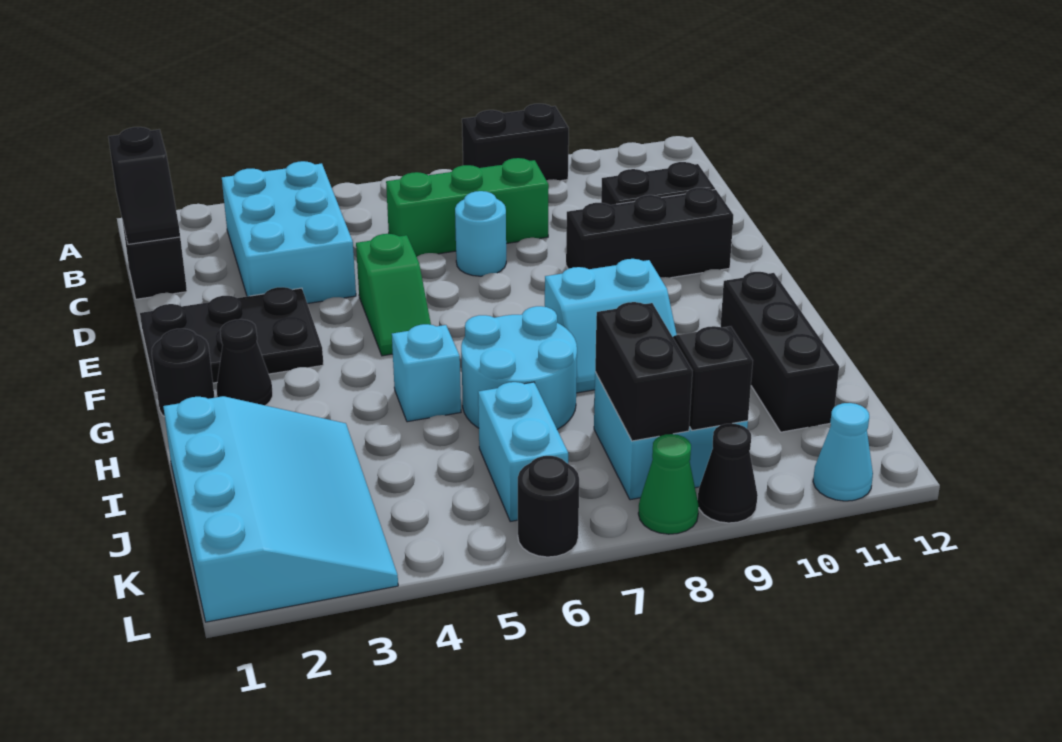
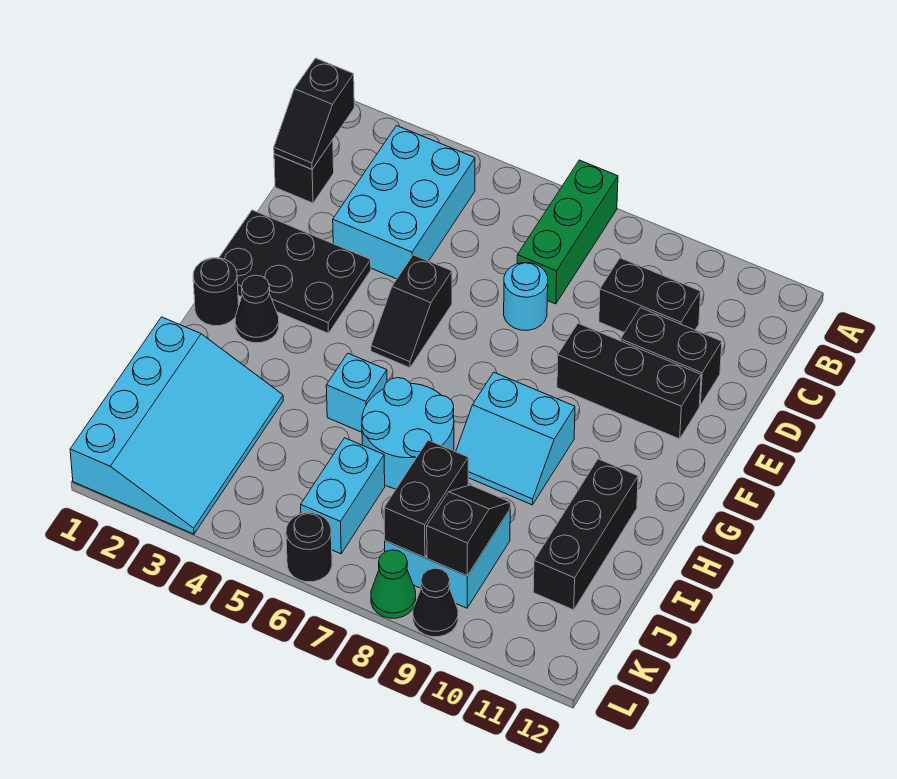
black 1x2 brick [462,104,569,181] -> black 1x2 brick moved to [599,258,701,332]
green 1x3 brick [386,158,549,257] -> green 1x3 brick turned to [517,160,618,304]
green 1x2 slope [356,234,431,356] -> black 1x2 slope [371,255,452,368]
cyan 1x1 cone [813,403,873,501] -> none

